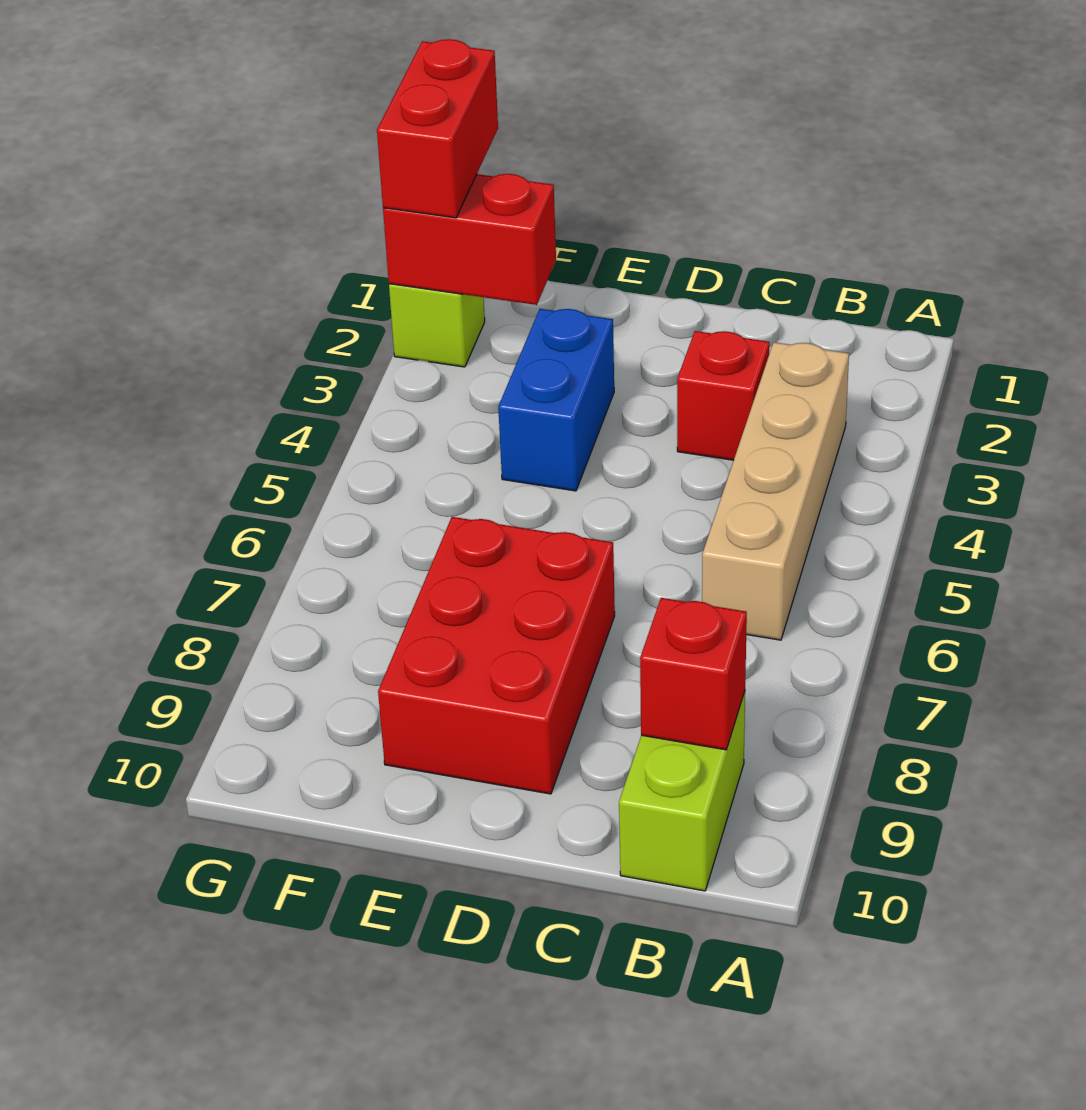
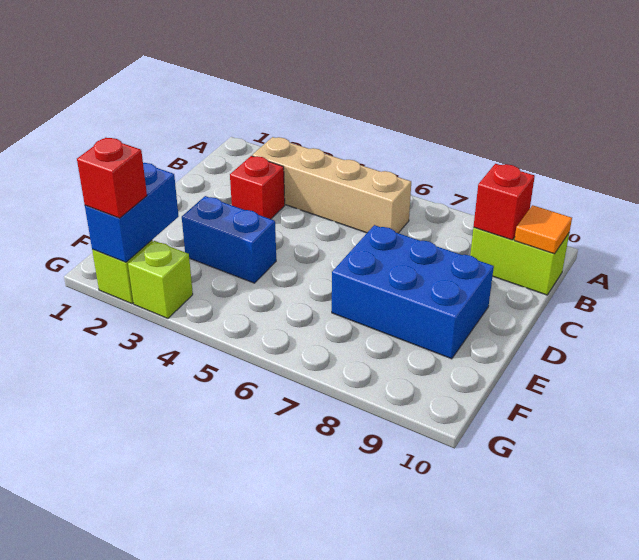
none -> orange 1x1 tile [514,205,572,254]
red 2x3 brick [378,517,615,794] -> blue 2x3 brick [332,225,494,359]
red 1x2 brick [383,174,556,305] -> blue 1x2 brick [85,163,179,262]
red 1x2 brick [377,39,498,218] -> red 1x1 brick [77,138,147,218]
none -> lime 1x1 brick [128,241,193,318]

